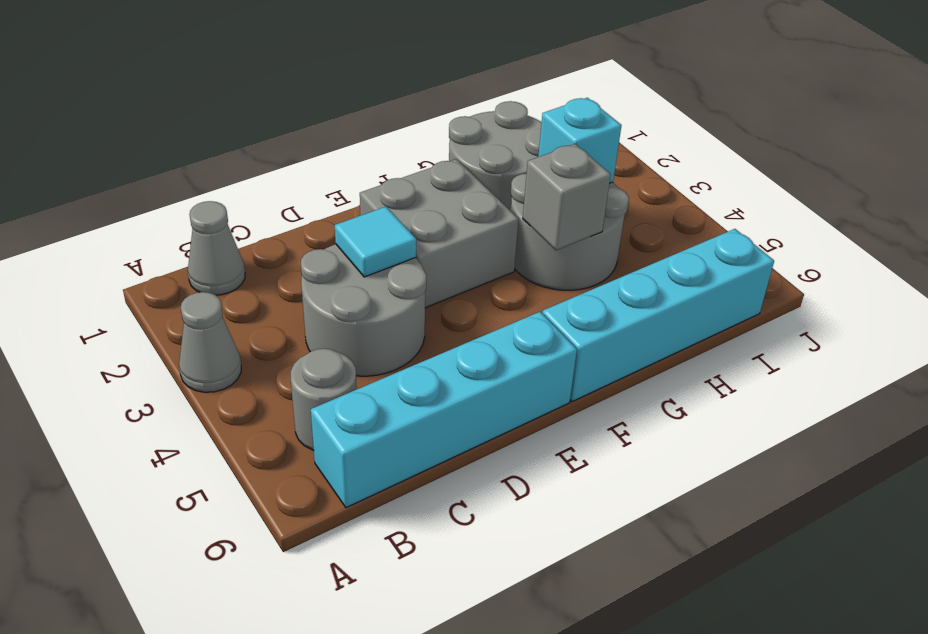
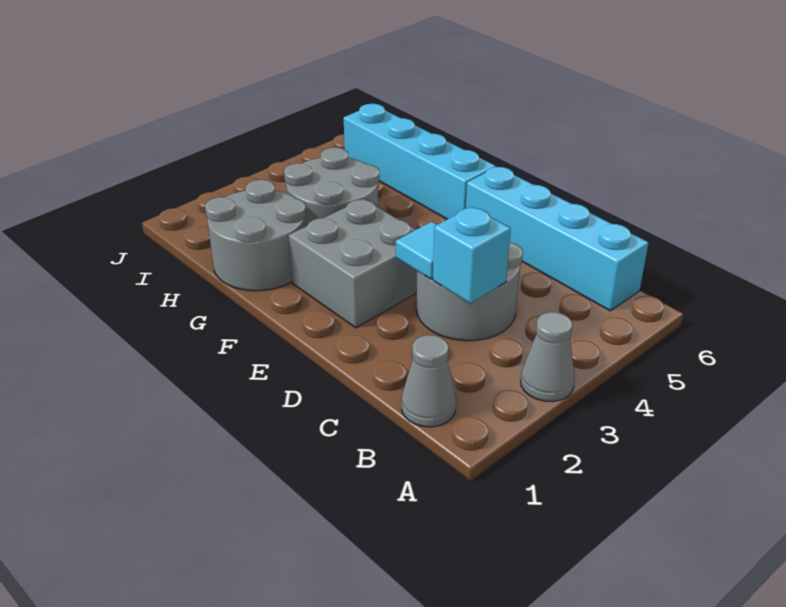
grey 1x1 round brick [291,348,357,450] -> none
grey 1x1 brick [523,144,611,250] -> none
cyan 1x1 brick [538,98,622,183] -> cyan 1x1 brick moved to [433,207,511,303]

